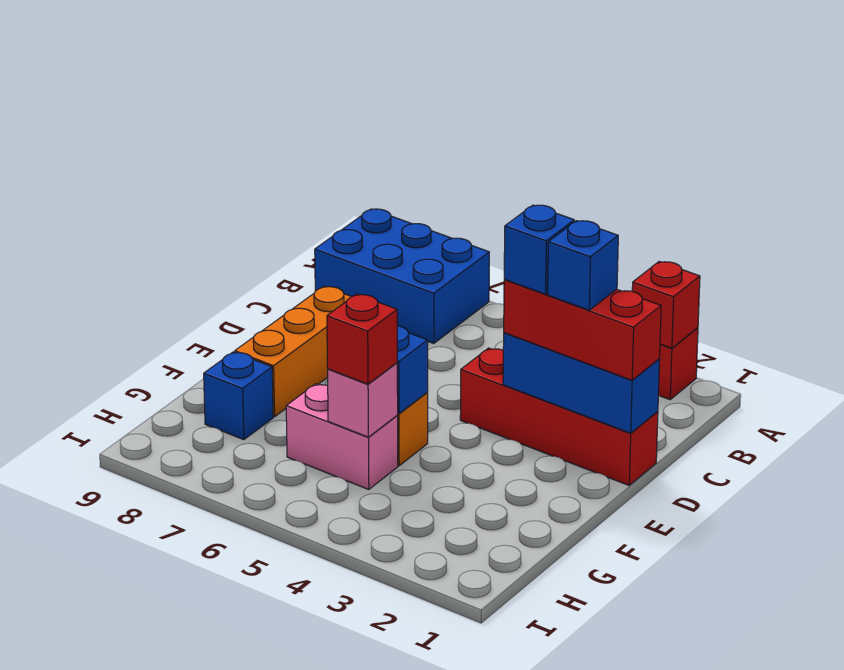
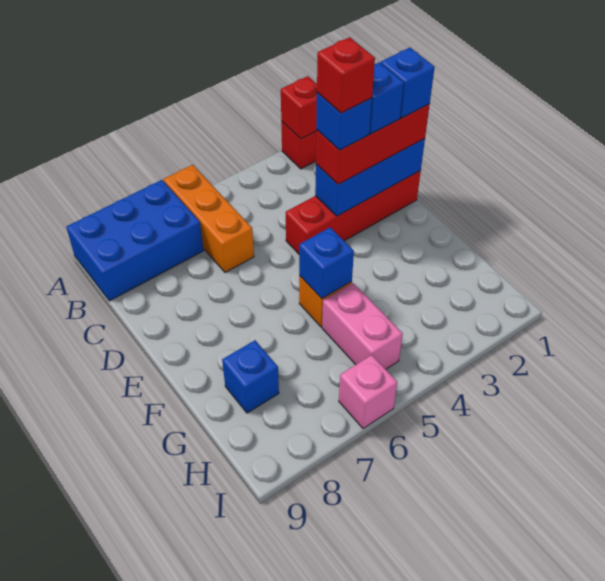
none -> blue 1x1 brick [381,48,435,118]
orange 1x3 brick [235,286,351,417] -> orange 1x3 brick moved to [164,165,254,273]
pink 1x2 brick [286,384,398,490] -> pink 1x2 brick turned to [322,283,403,369]
pink 1x1 brick [328,363,398,437] -> pink 1x1 brick moved to [339,355,397,428]
red 1x1 brick [327,294,397,384] -> red 1x1 brick moved to [317,37,375,113]

